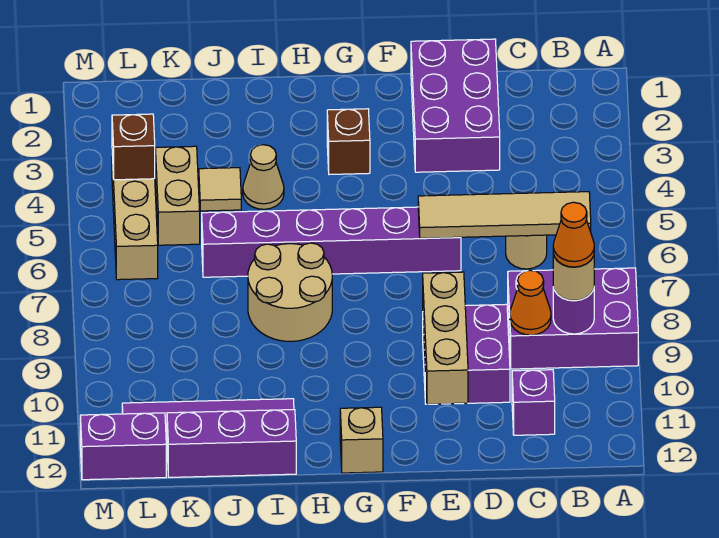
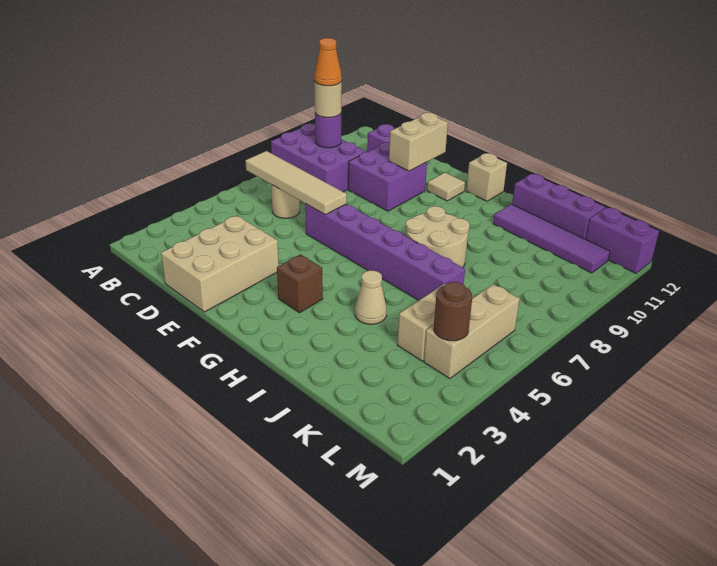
orange 1x1 cone [510,270,551,335] -> none
purple 2x3 brick [411,39,500,172] -> tan 2x3 brick [161,216,279,312]
tan 1x3 brick [423,272,468,404] -> tan 1x2 brick [389,113,448,171]
tan 1x1 tile [199,168,241,211] -> tan 1x1 tile moved to [427,173,465,201]
brown 1x1 brick [112,114,155,180] -> brown 1x1 round brick [434,282,472,341]

